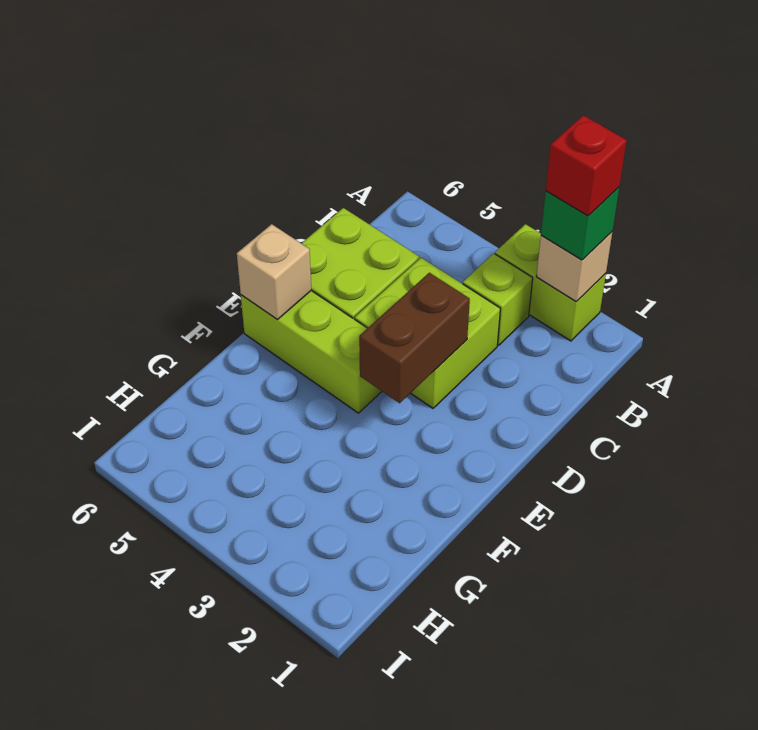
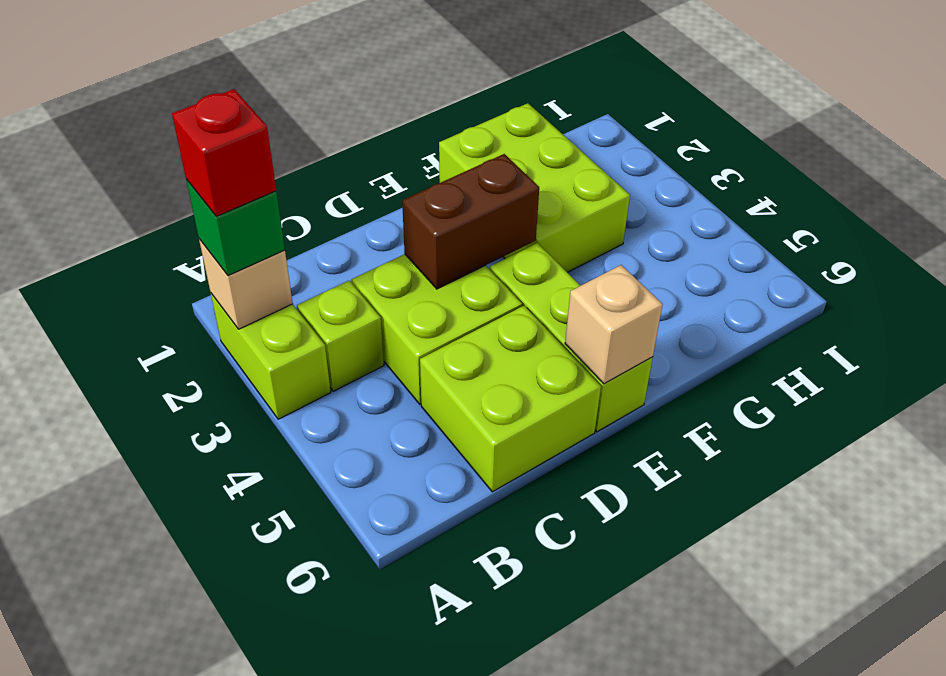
none -> lime 2x3 brick [439,103,630,272]

